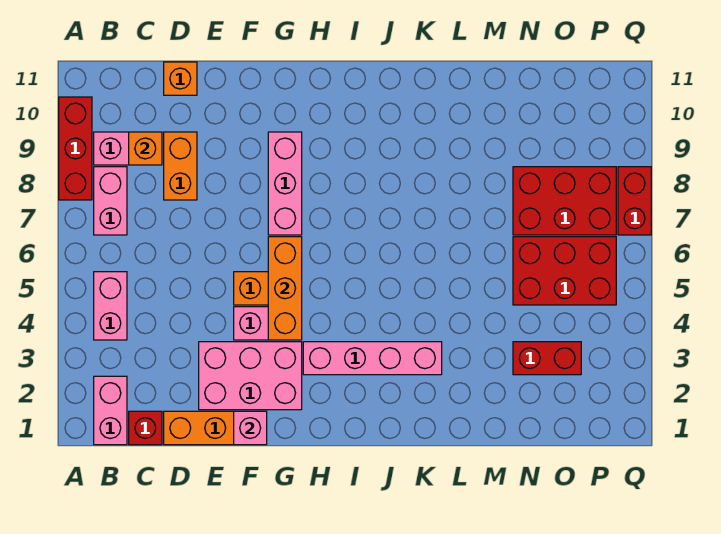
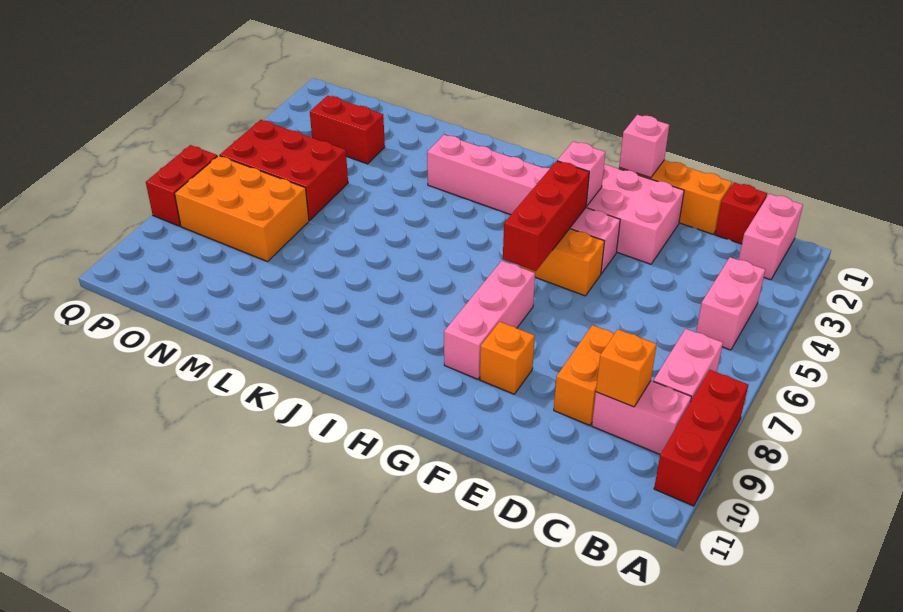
orange 1x1 brick [164,62,197,95] -> orange 1x1 brick moved to [480,322,535,394]
none -> pink 1x1 brick [557,141,605,206]
orange 1x3 brick [268,237,302,340] -> red 1x3 brick [503,161,589,271]
red 2x3 brick [513,167,616,235] -> orange 2x3 brick [174,156,309,261]

